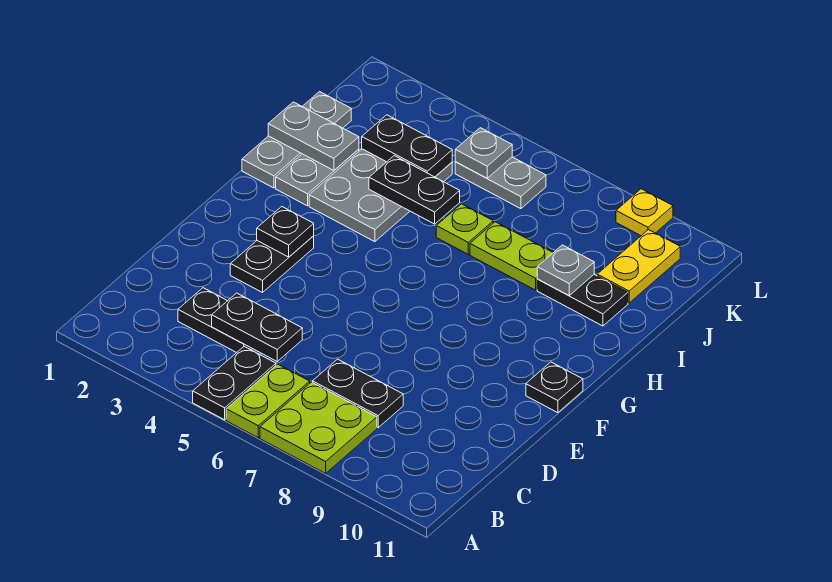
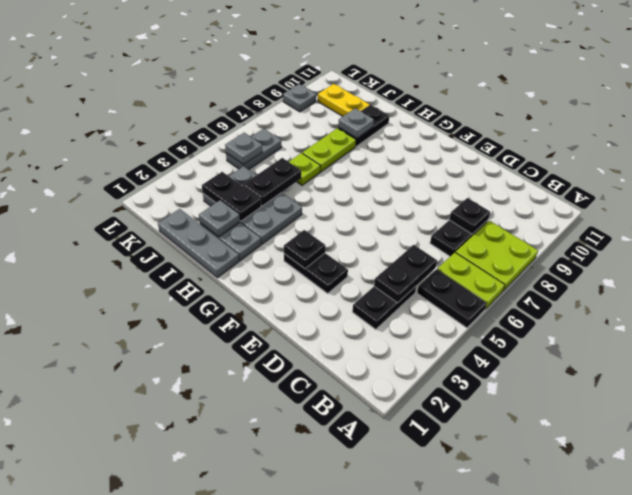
black 1x1 plate [526,362,583,413] -> black 1x1 plate moved to [449,198,490,234]
grey 1x2 plate [268,102,359,170] -> grey 1x1 plate [199,200,240,237]
black 1x2 plate [362,115,452,177] -> black 1x2 plate turned to [202,172,261,221]
yellow 1x1 plate [616,189,673,236] -> grey 1x1 plate [283,84,316,112]

